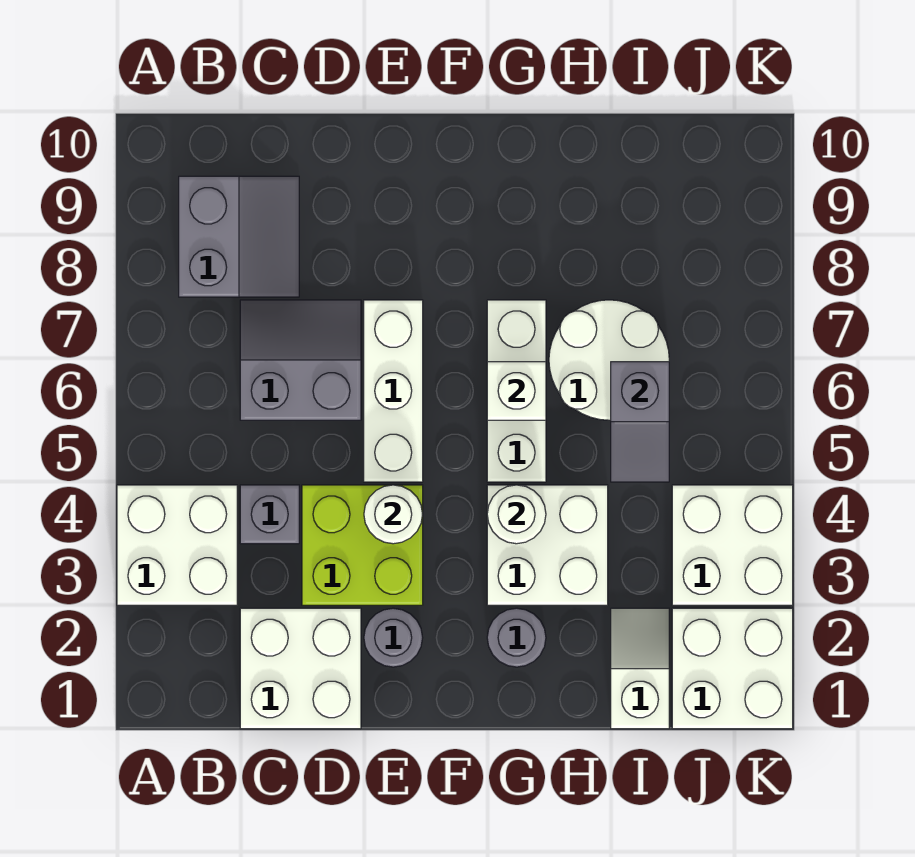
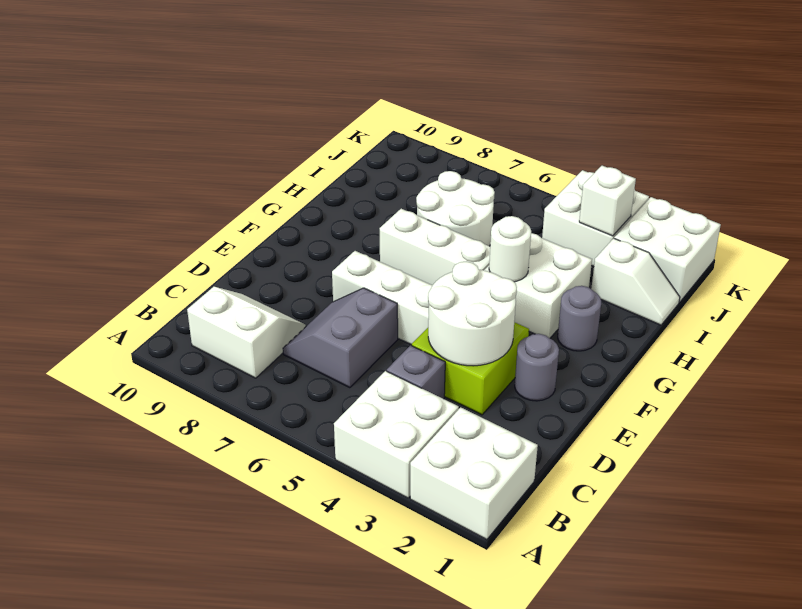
grey 2x2 slope [179,176,299,297] -> white 2x2 slope [187,287,306,378]
white 2x2 brick [240,608,361,729] -> white 2x2 brick moved to [410,407,538,540]
white 1x1 round brick [364,485,423,544] -> white 2x2 round brick [428,262,517,366]
white 1x1 brick [487,362,546,420] -> white 1x1 brick moved to [579,166,636,236]
white 1x2 slope [611,608,669,729] -> white 1x2 slope turned to [591,238,680,325]
grey 1x2 slope [611,362,669,482] -> none

